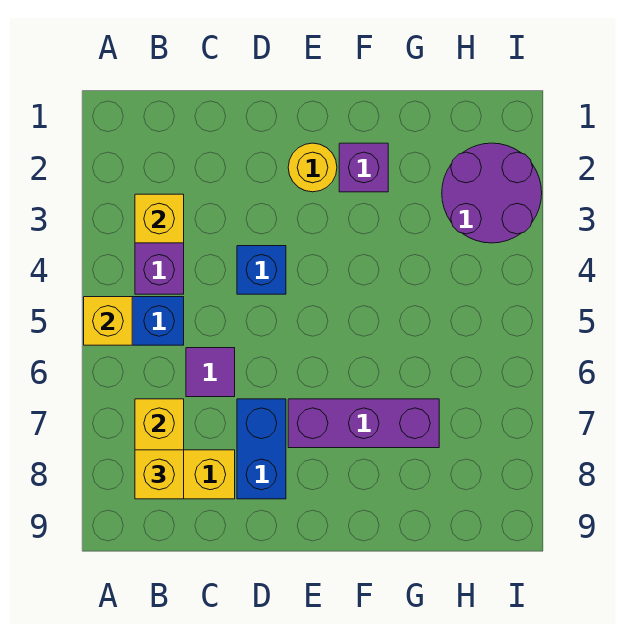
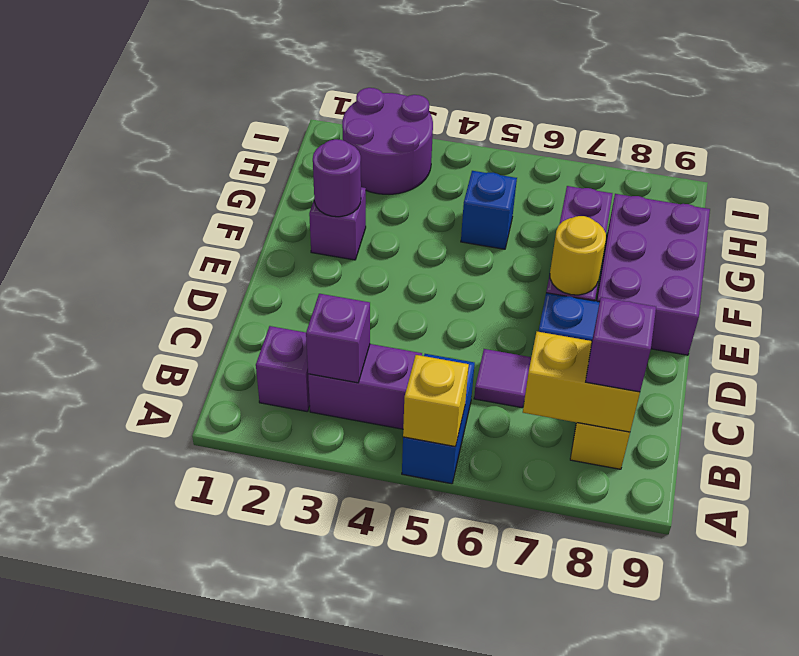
none -> purple 1x1 brick [256,326,310,412]
yellow 1x1 brick [135,194,184,243] -> purple 1x1 brick [306,294,370,383]
yellow 1x1 brick [135,450,184,499] -> purple 1x1 brick [586,297,656,392]
blue 1x1 brick [237,246,286,294] -> blue 1x1 brick moved to [461,171,517,249]
yellow 1x1 round brick [288,143,337,192] -> yellow 1x1 round brick moved to [550,216,606,295]
none -> purple 2x3 brick [596,194,710,355]
none -> purple 1x1 round brick [313,139,361,217]

